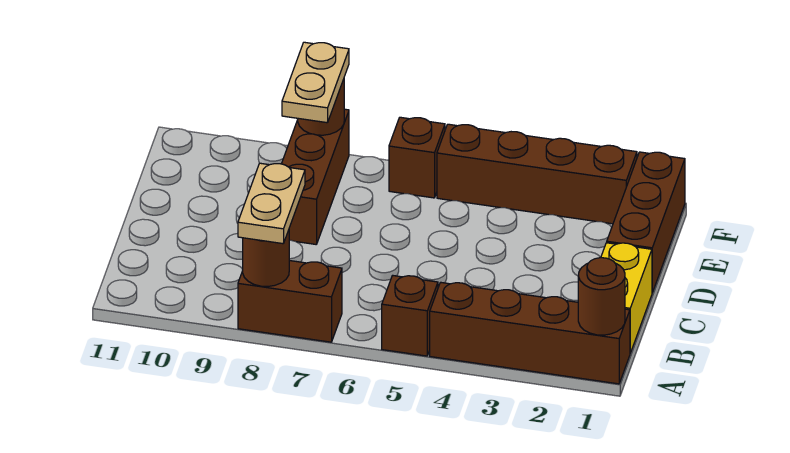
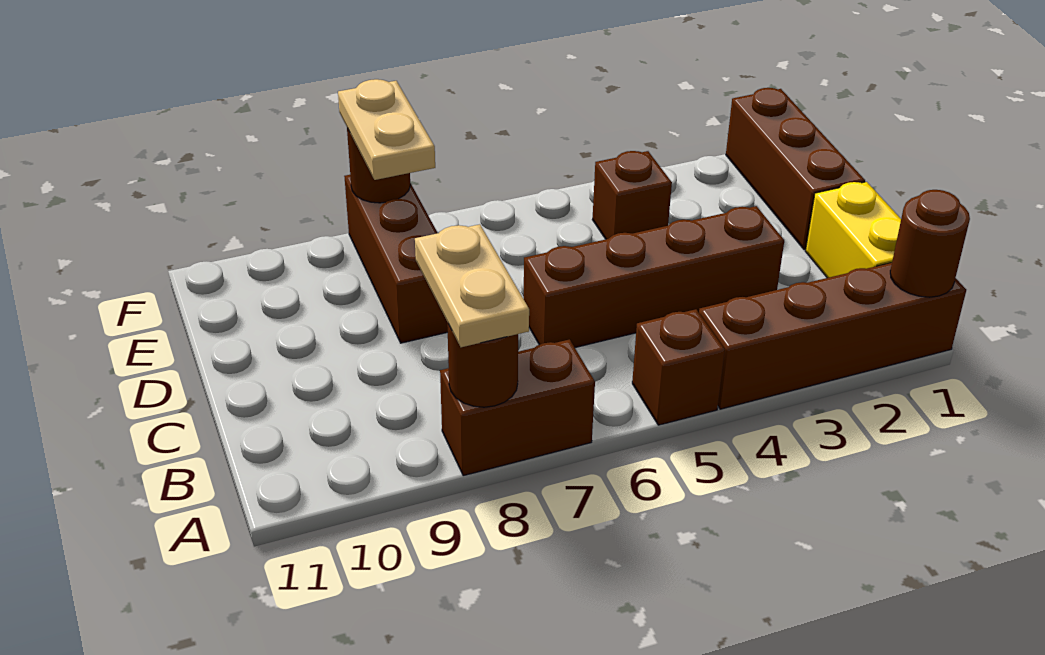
brown 1x4 brick [437,124,637,224] -> brown 1x4 brick moved to [524,206,784,348]
brown 1x1 brick [389,117,445,198] -> brown 1x1 brick moved to [592,151,672,239]

